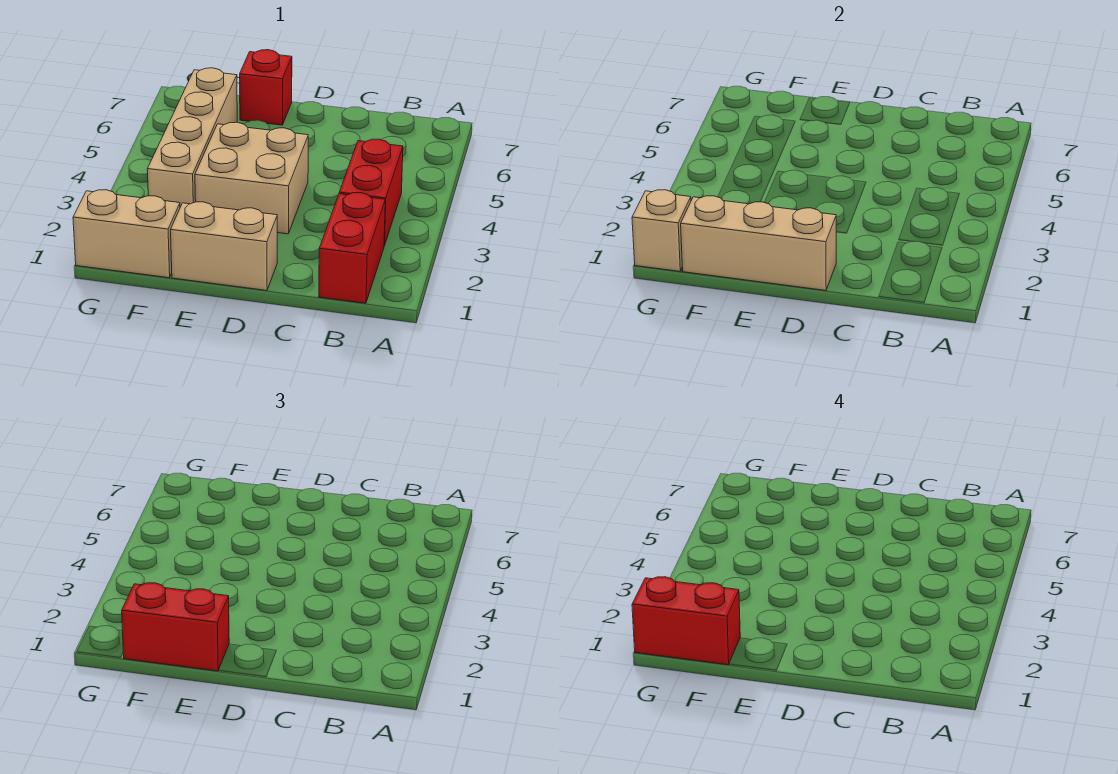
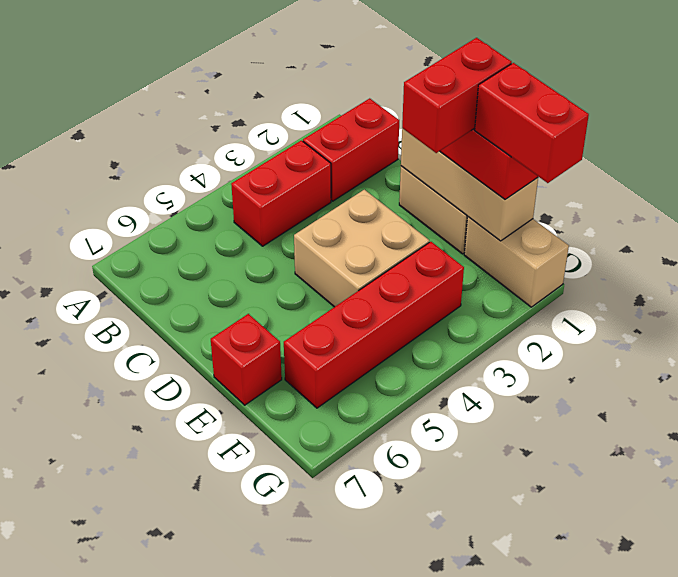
none -> red 1x2 brick [402,38,512,153]
tan 1x4 brick [147,68,237,207] -> red 1x4 brick [284,242,464,408]
tan 1x1 brick [632,190,691,271] -> none

